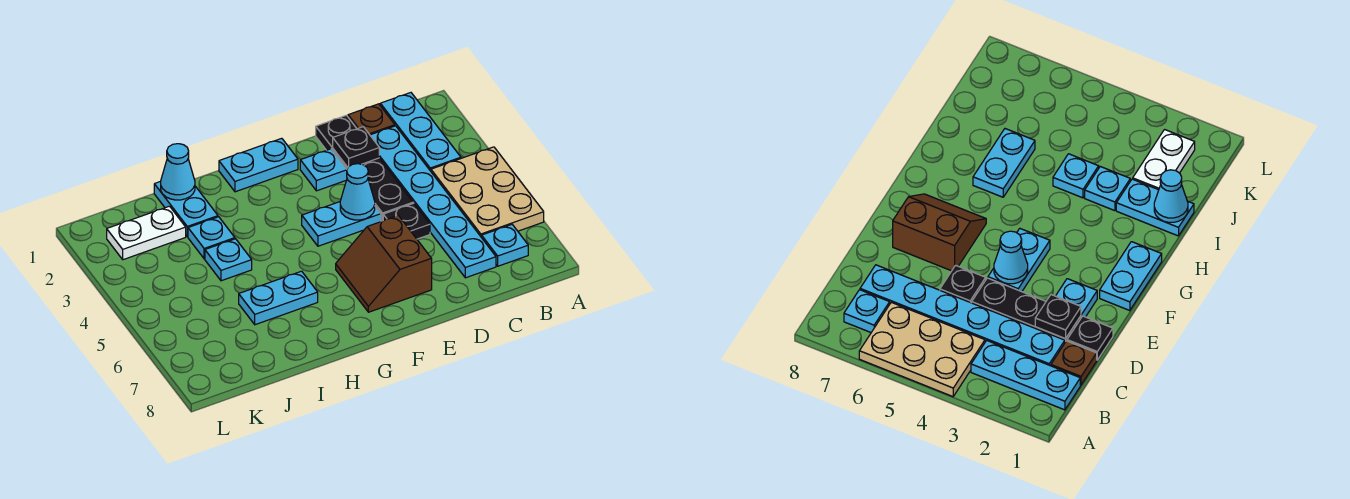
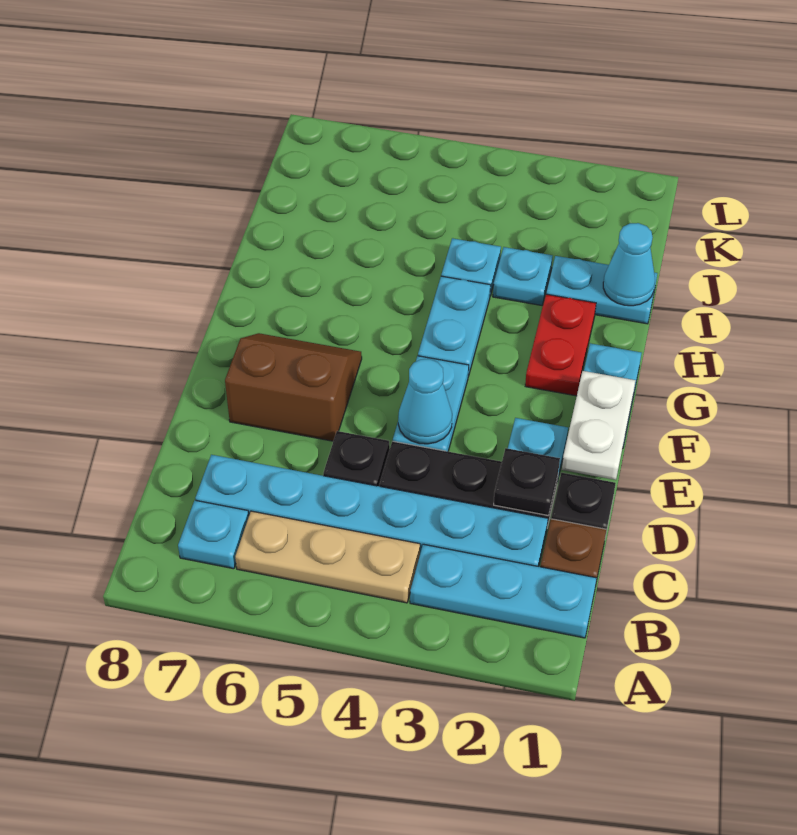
tan 2x3 plate [431,147,544,238] -> tan 1x3 plate [235,511,420,603]
none -> red 1x2 plate [525,294,596,396]
cyan 1x2 plate [239,271,318,325] -> cyan 1x2 plate moved to [418,276,491,376]
white 1x2 plate [107,206,186,260] -> white 1x2 plate moved to [562,371,635,480]

